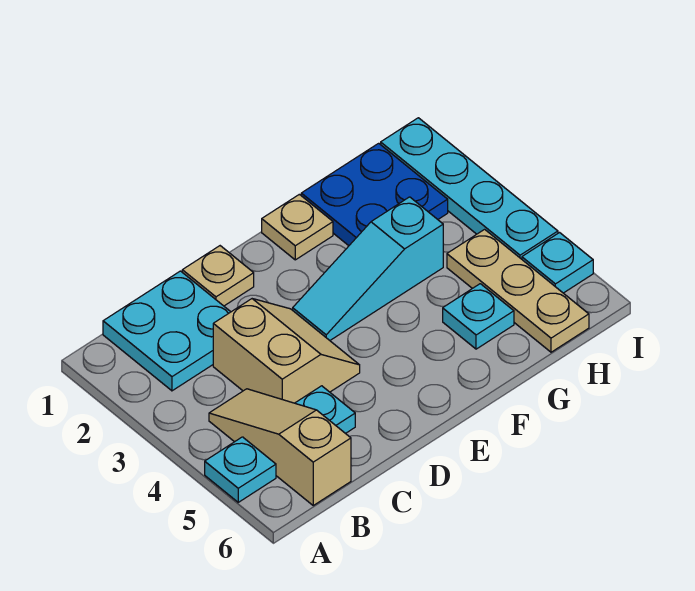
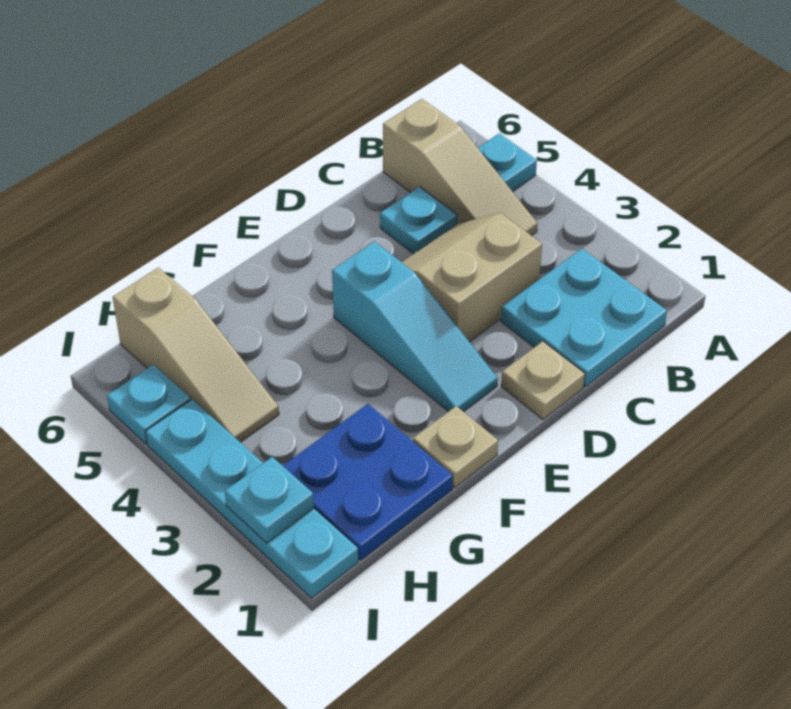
tan 2x2 slope [213,299,360,403] -> tan 2x2 slope turned to [402,213,542,342]
cyan 1x3 slope [293,197,443,340] -> cyan 1x3 slope turned to [332,242,498,412]
cyan 1x1 plate [443,284,514,349] -> cyan 1x1 plate moved to [225,457,314,543]
tan 1x3 plate [447,229,589,352] -> tan 1x3 slope [113,268,279,442]

